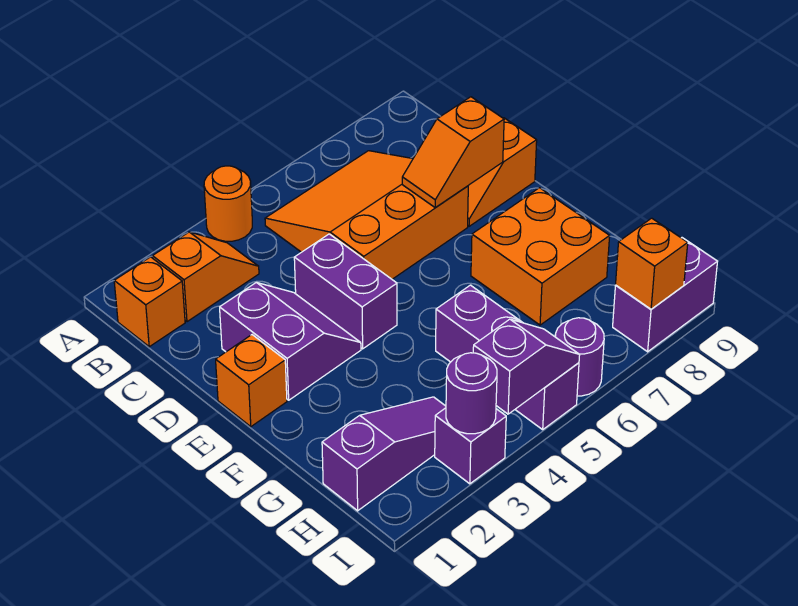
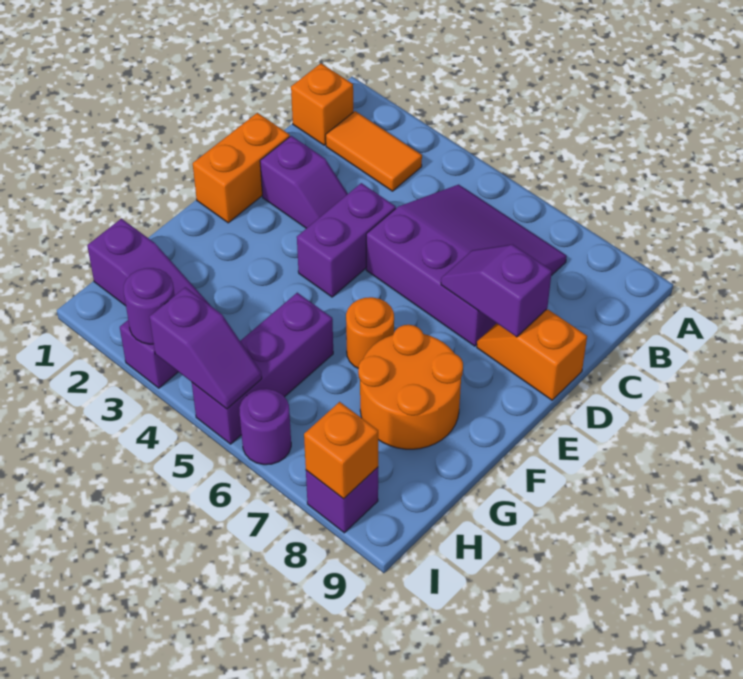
orange 1x1 round brick [204,166,252,241] -> orange 1x1 round brick moved to [346,297,394,368]
orange 1x2 slope [153,232,259,322] -> orange 1x2 tile [326,111,422,191]
orange 3x3 slope [265,151,468,279] -> purple 3x3 slope [366,185,567,346]
purple 2x2 slope [220,282,361,400] -> purple 1x2 slope [260,136,348,228]
orange 1x2 slope [402,97,504,208] -> purple 1x2 slope [441,245,552,337]
orange 1x1 brick [216,335,287,427] -> orange 1x2 brick [193,113,290,223]
orange 2x2 brick [471,188,610,325] -> orange 2x2 round brick [358,325,463,449]
purple 1x2 brick [613,238,718,352] -> purple 1x1 brick [306,467,378,533]

